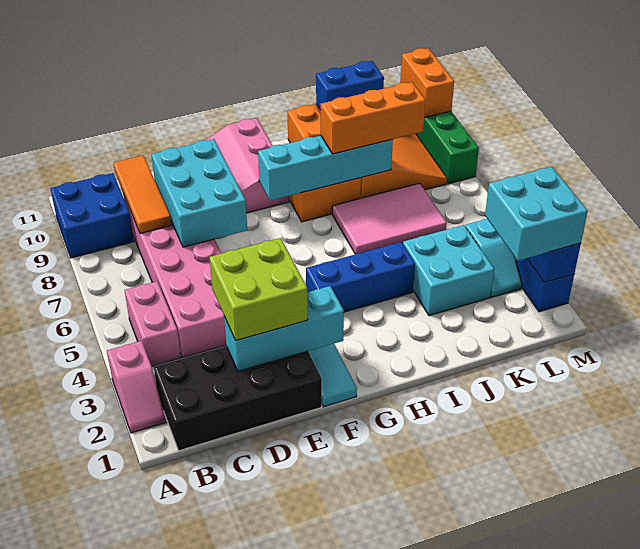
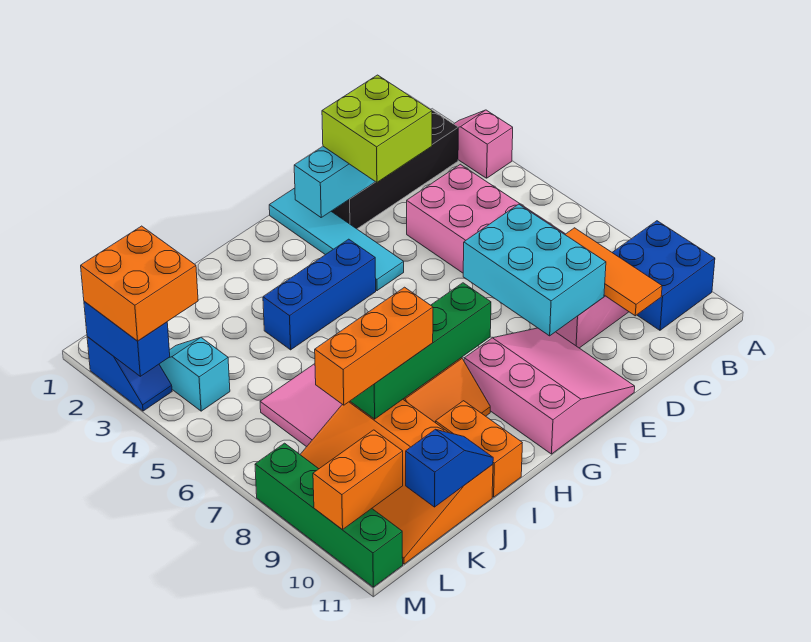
pink 1x2 brick [125,281,181,367] -> none
cyan 1x4 brick [258,136,393,200] -> green 1x4 brick [350,283,491,419]
cyan 2x2 brick [403,225,494,316] -> none
blue 1x2 brick [316,61,384,110] -> blue 1x2 slope [406,429,493,507]
cyan 2x2 brick [485,167,588,261] -> orange 2x2 brick [81,226,198,341]
orange 1x2 brick [400,48,454,117] -> orange 1x2 brick turned to [313,430,403,530]

